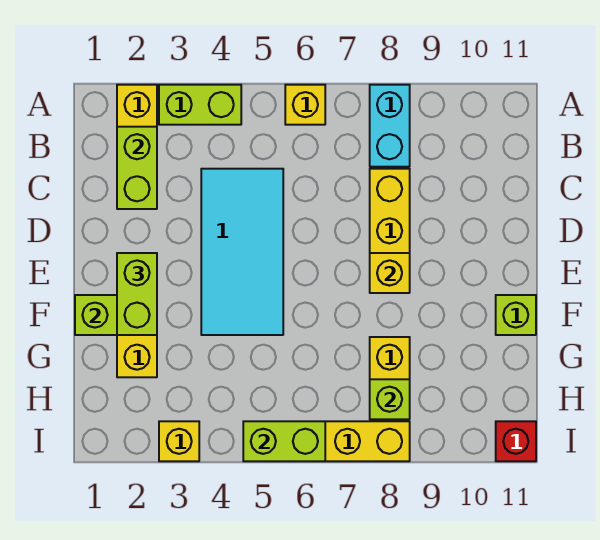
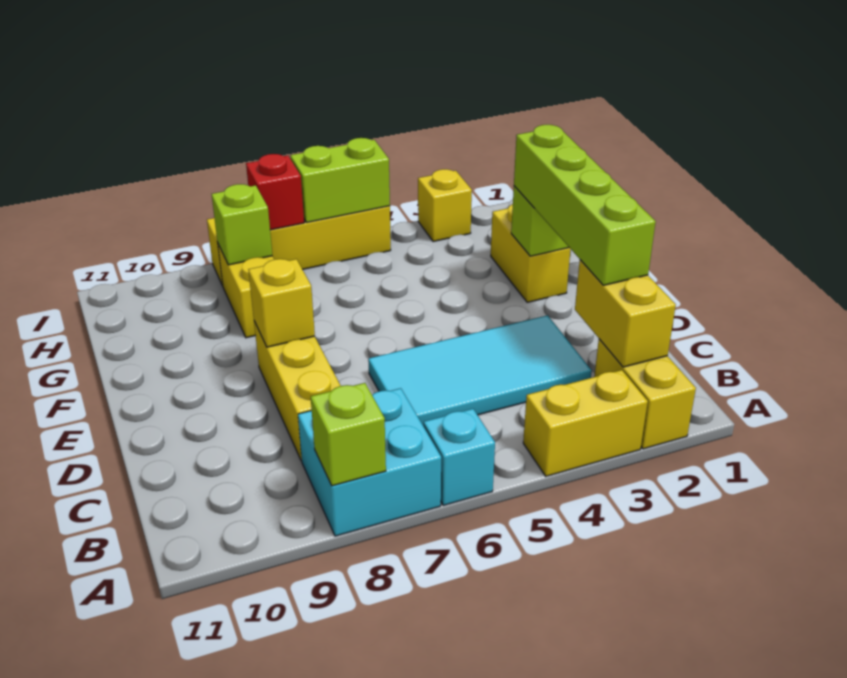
lime 1x2 brick [159,85,241,125] -> yellow 1x2 brick [523,370,648,476]
yellow 1x1 brick [285,85,325,125] -> cyan 1x1 brick [424,409,495,505]
cyan 1x2 brick [370,85,410,167] -> cyan 2x2 brick [298,388,441,536]
lime 1x2 brick [117,127,157,209] -> yellow 1x2 brick [575,260,676,367]
cyan 2x4 tile [201,169,283,335] -> cyan 2x4 tile turned to [368,315,592,426]
lime 1x2 brick [117,253,157,335] -> lime 1x4 brick [514,125,656,285]
lime 1x1 brick [496,295,536,335] -> lime 1x1 brick moved to [311,383,386,486]
red 1x1 brick [496,421,536,461] -> red 1x1 brick moved to [246,154,304,230]

